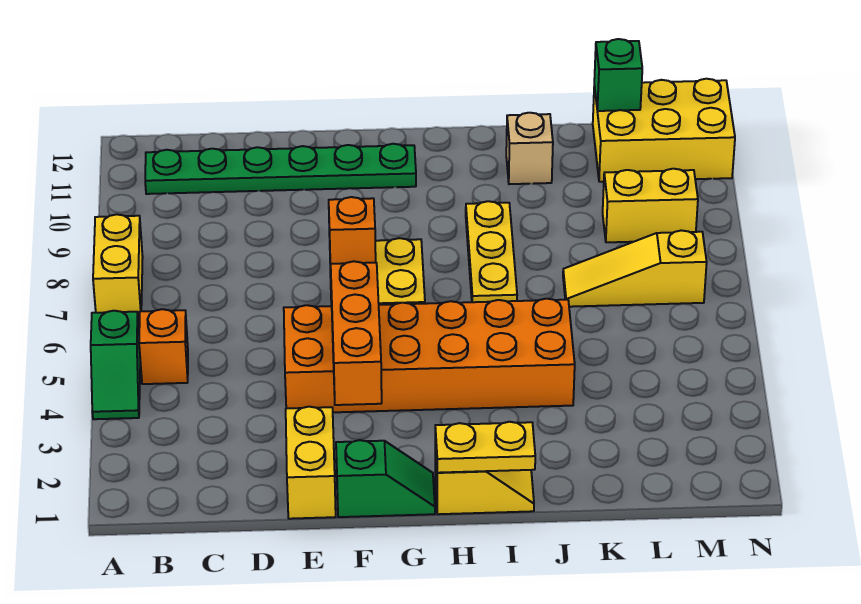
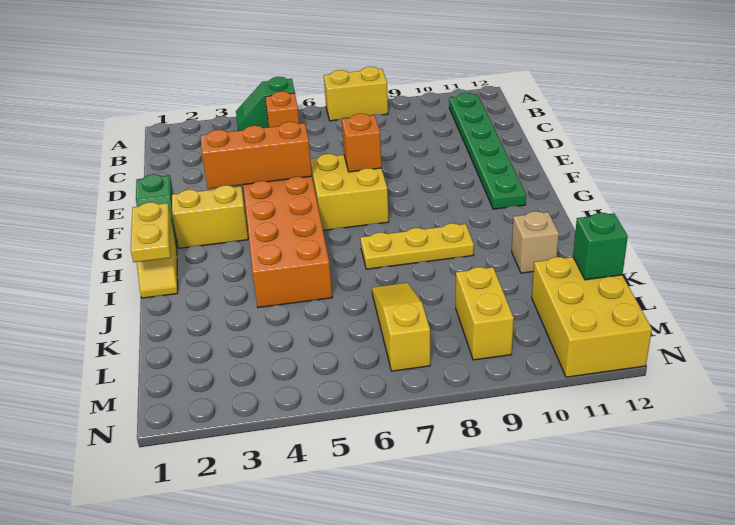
yellow 1x2 brick [286,407,336,519] -> yellow 1x2 brick moved to [172,185,248,248]

